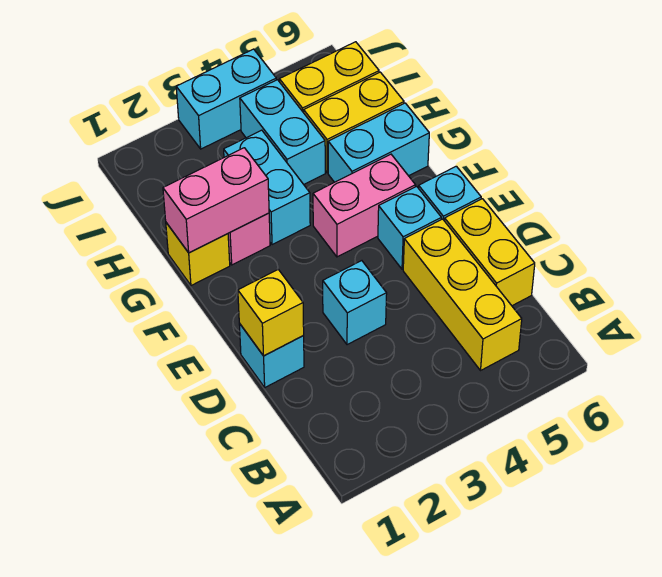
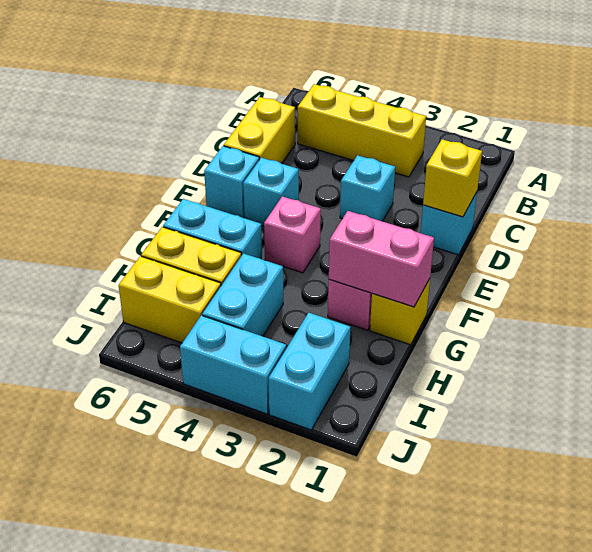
yellow 1x3 brick [403,219,522,370] -> yellow 1x3 brick turned to [298,84,426,177]
pink 1x2 brick [313,154,415,257] -> pink 1x1 brick [264,196,321,273]
cyan 1x2 brick [224,130,310,245] -> cyan 1x2 brick moved to [269,313,350,430]

